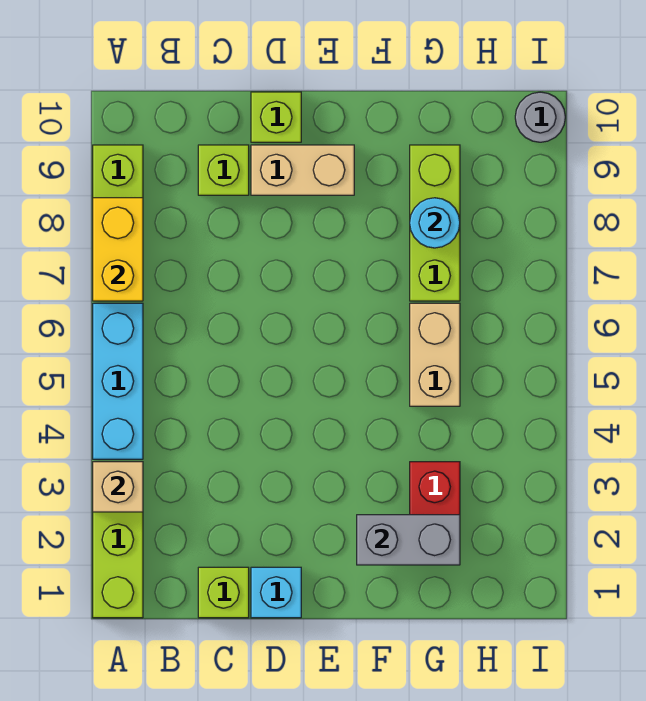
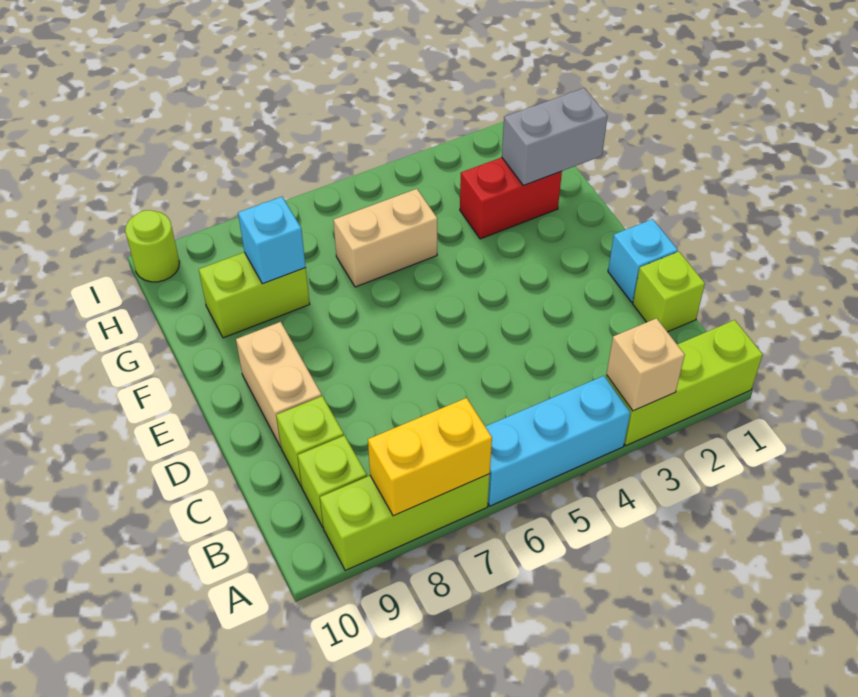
lime 1x1 brick [251,92,301,142] -> lime 1x1 brick moved to [298,436,367,527]
grey 1x2 brick [357,515,460,565] -> grey 1x2 brick turned to [502,88,607,186]
lime 1x3 brick [410,145,460,301] -> lime 1x2 brick [199,252,310,338]
cyan 1x1 round brick [410,198,460,248] -> cyan 1x1 brick [238,197,306,284]
grey 1x1 round brick [515,92,565,142] -> lime 1x1 round brick [125,210,179,282]

